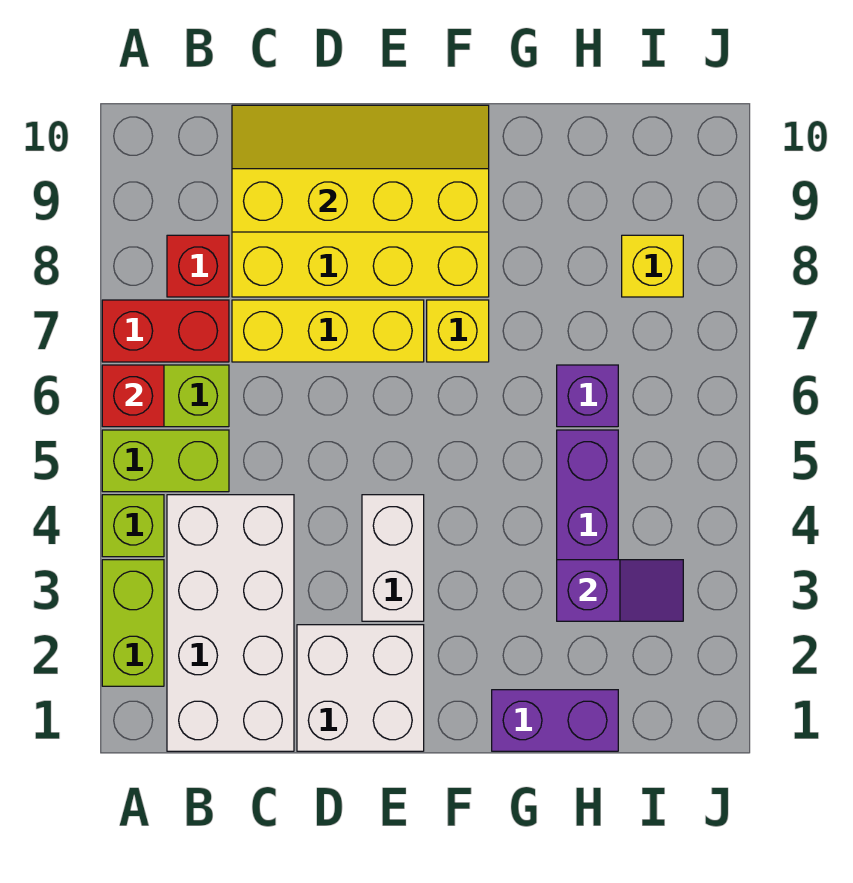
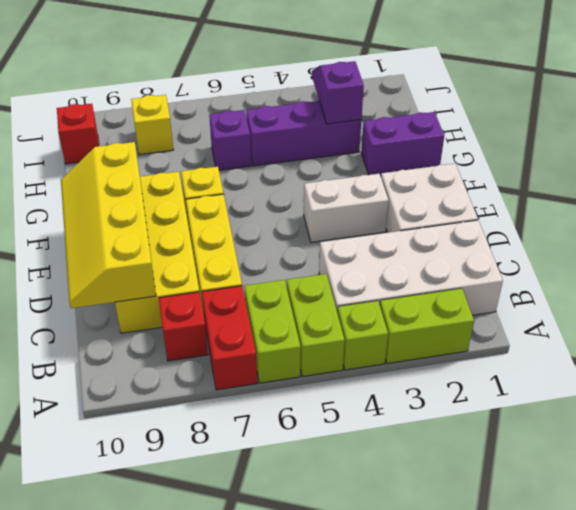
red 1x1 brick [102,365,164,427] -> red 1x1 brick moved to [57,104,99,164]
purple 1x2 brick [492,690,618,751] -> purple 1x2 brick turned to [361,112,444,176]

